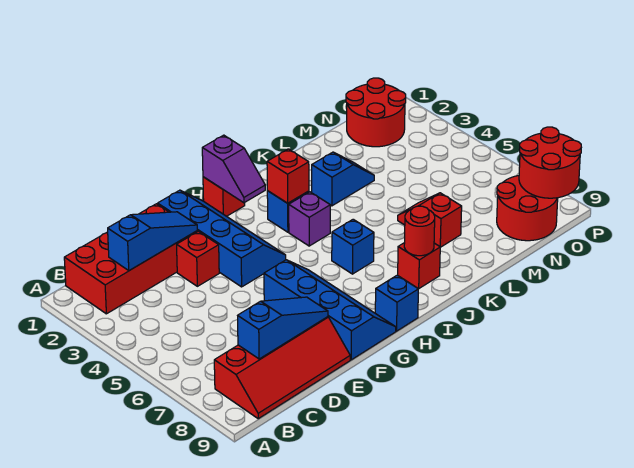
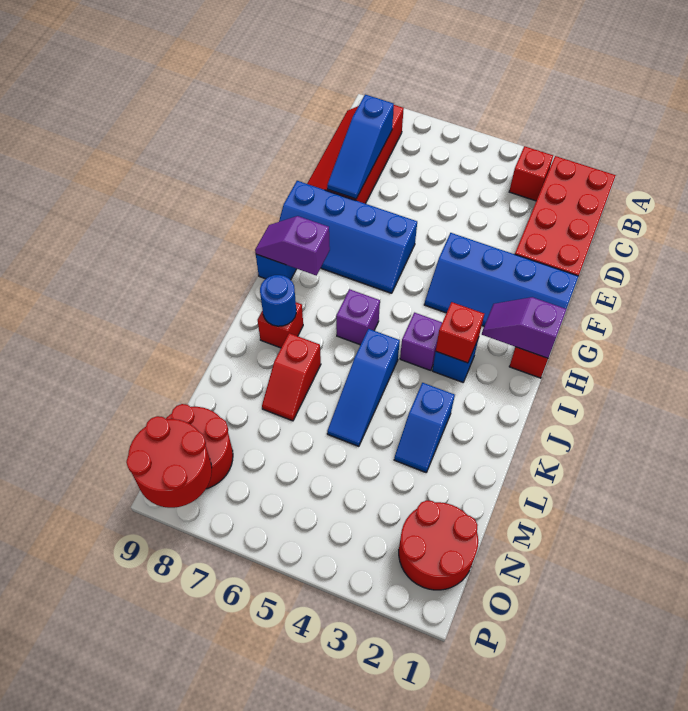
blue 1x3 slope [108,212,197,271] -> blue 1x3 slope moved to [327,329,400,446]
red 1x1 brick [177,232,219,286] -> red 1x1 brick moved to [509,146,553,201]
none -> purple 1x2 slope [255,216,330,276]
blue 1x1 brick [332,219,374,274] -> purple 1x1 brick [336,289,380,345]
red 1x1 round brick [404,206,435,256] -> blue 1x1 round brick [260,275,296,326]
red 1x2 slope [398,193,462,247] -> red 1x2 slope turned to [262,333,321,421]

